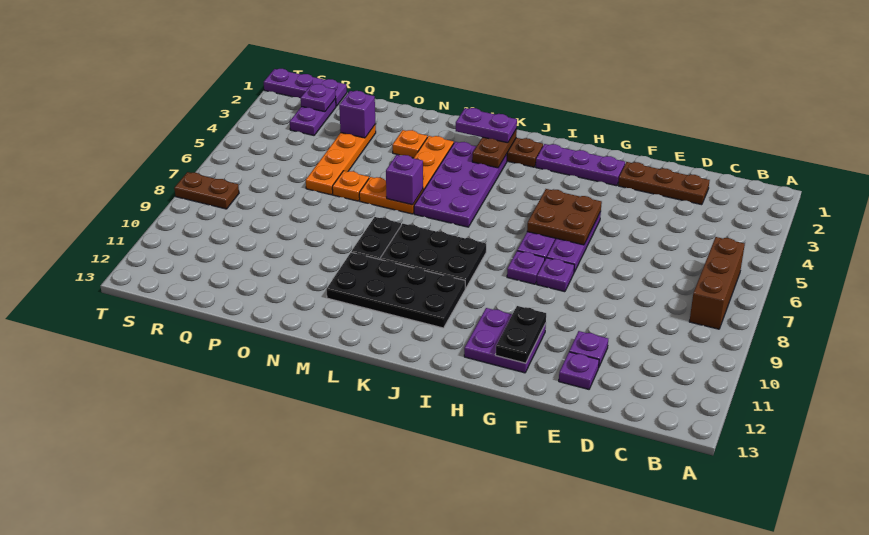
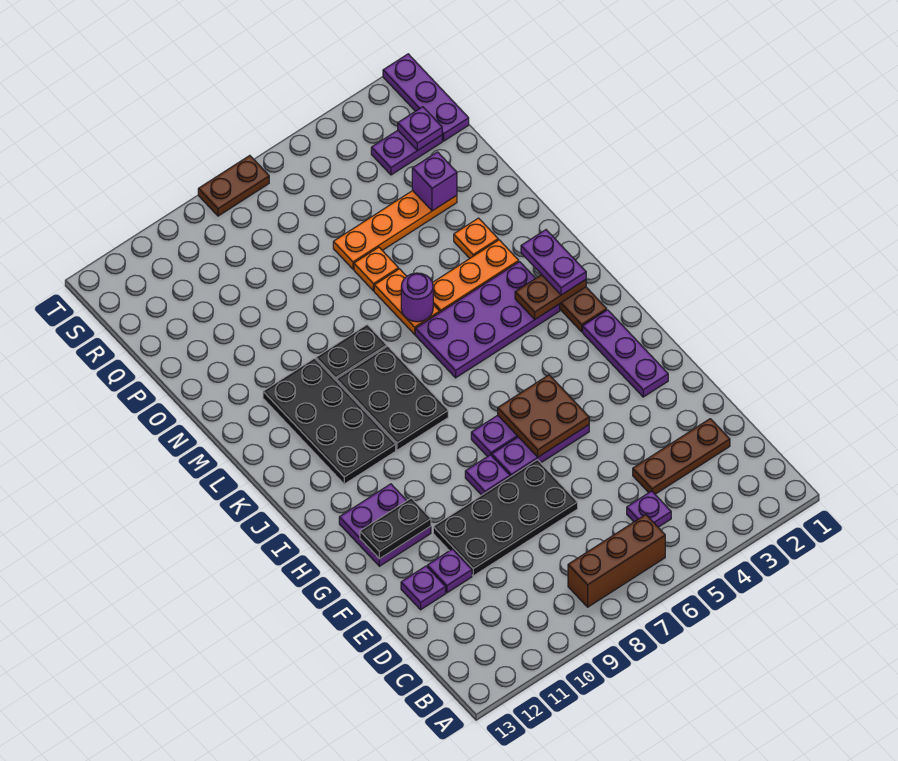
brown 1x3 plate [618,162,710,205] -> brown 1x3 plate turned to [633,419,730,494]
none -> black 2x4 plate [433,460,578,576]
purple 1x1 plate [507,251,545,284] -> purple 1x1 plate moved to [627,491,671,527]
purple 1x1 brick [386,155,423,205] -> purple 1x1 round brick [401,273,433,322]
brown 1x2 plate [174,172,239,209] -> brown 1x2 plate turned to [198,156,269,216]

